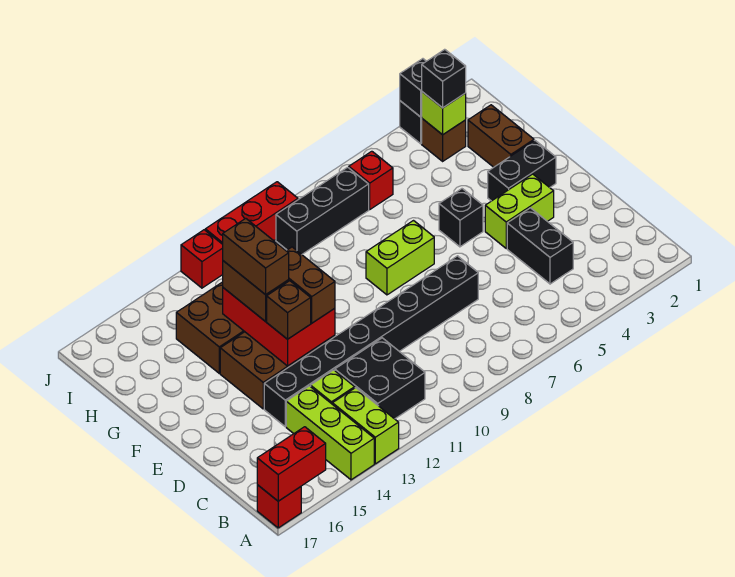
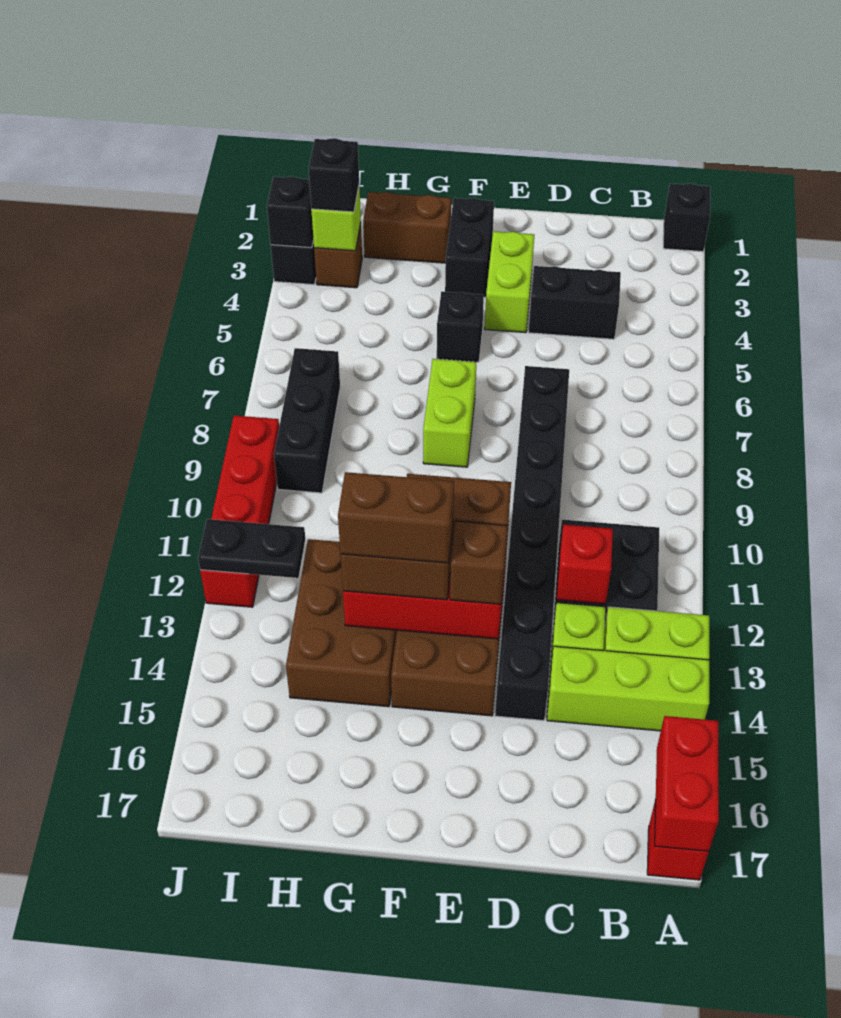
none -> black 1x1 brick [663,183,710,252]
red 1x1 brick [349,151,393,209] -> red 1x1 brick moved to [557,525,613,604]
none -> black 1x2 plate [198,519,305,578]

